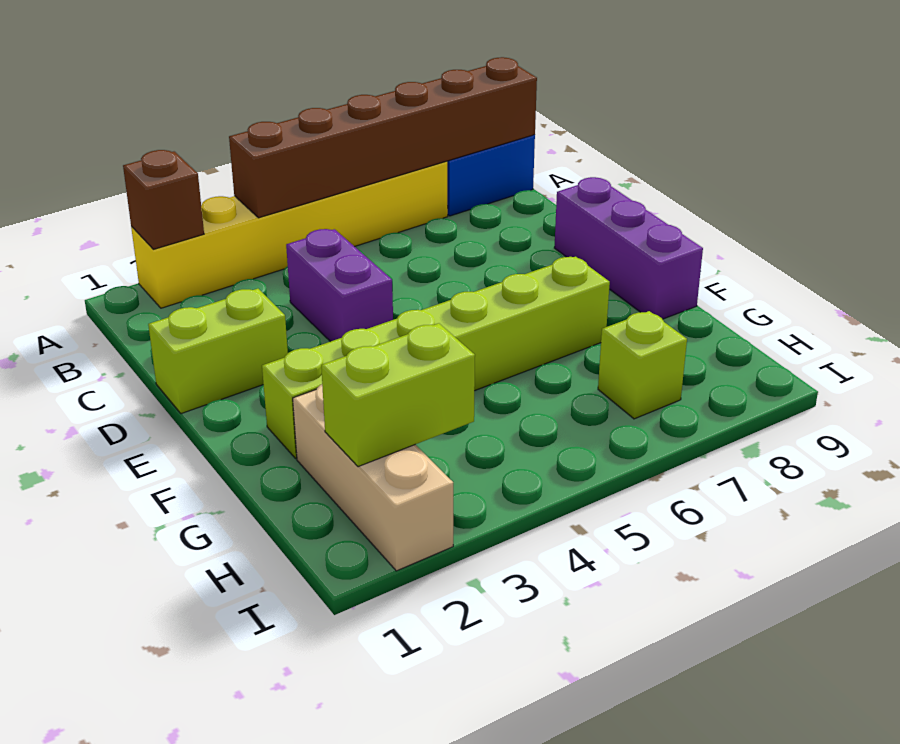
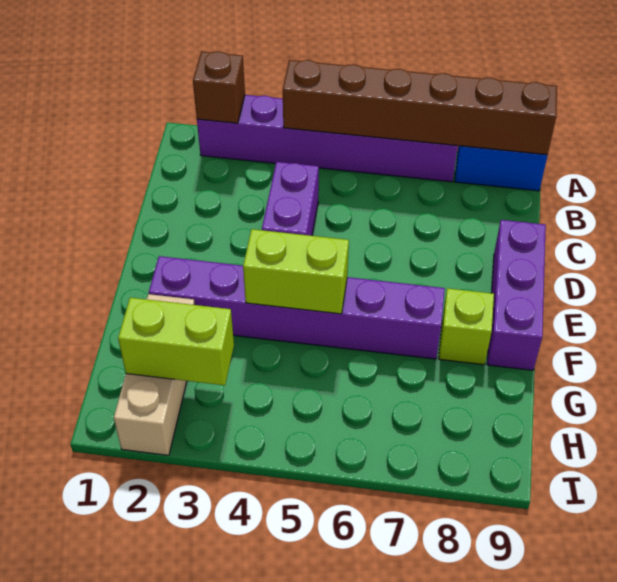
yellow 1x6 brick [131,161,448,308] -> purple 1x6 brick [197,95,458,182]
lime 1x2 brick [148,289,288,414] -> lime 1x2 brick moved to [243,229,349,314]
lime 1x6 brick [262,257,610,458] -> purple 1x6 brick [149,256,445,359]
lime 1x1 brick [598,311,687,419] -> lime 1x1 brick moved to [439,288,494,365]

